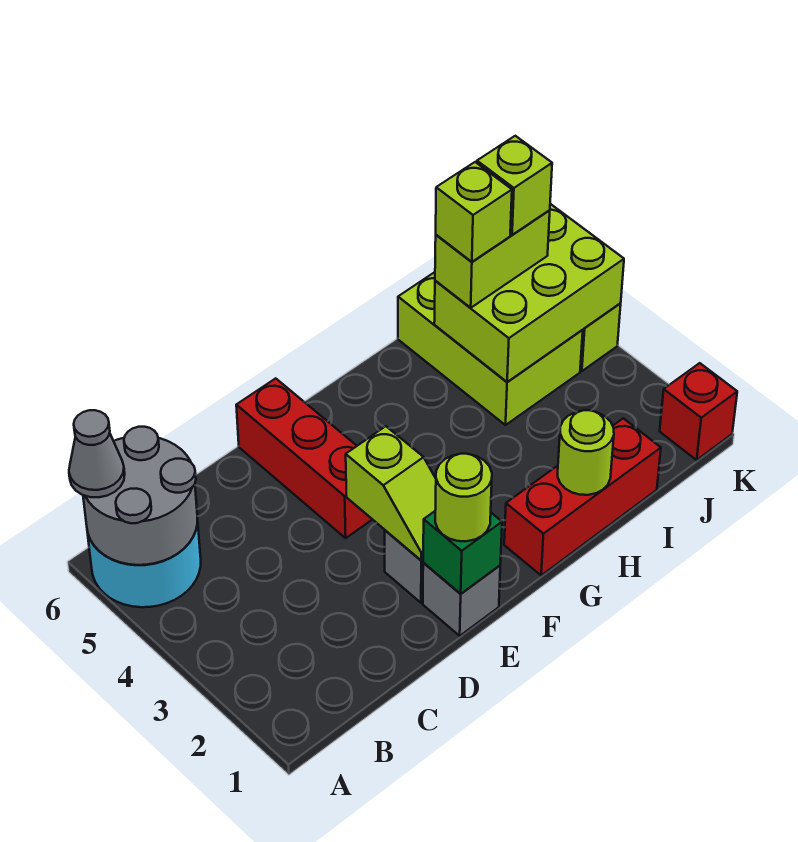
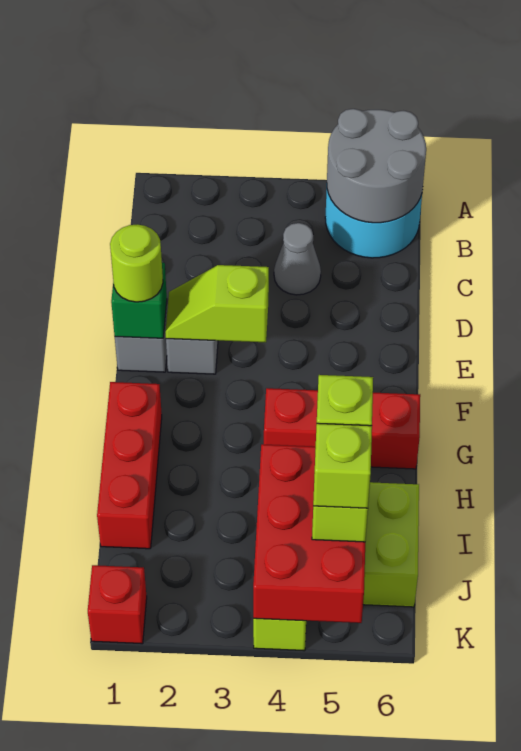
grey 1x1 cone [69,410,125,497] -> grey 1x1 cone moved to [274,223,321,295]
red 1x3 brick [236,378,372,538] -> red 1x3 brick moved to [264,388,420,469]
lime 1x1 round brick [558,410,614,495] -> none
lime 2x3 brick [434,204,624,382] -> red 2x3 brick [253,444,365,623]

